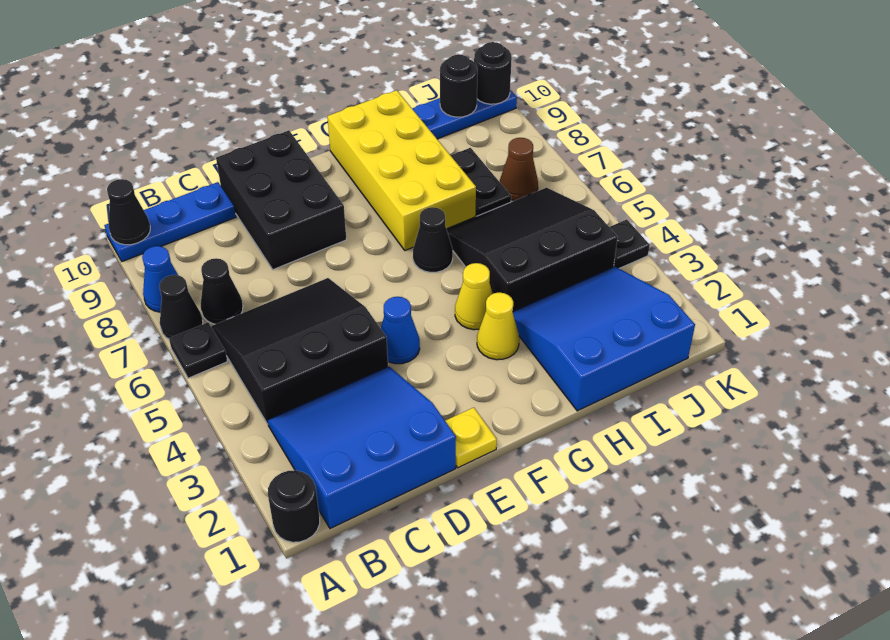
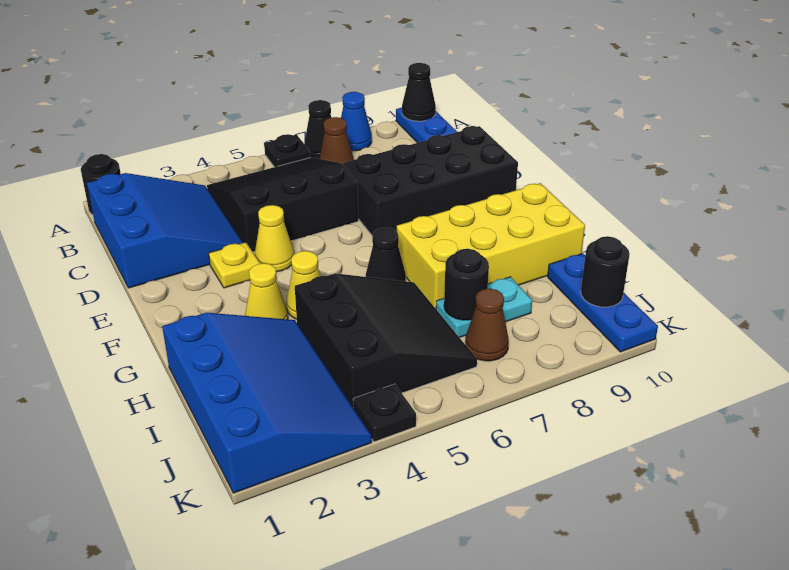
black 3x3 slope [211,278,388,424] -> black 3x3 slope turned to [207,157,358,252]
black 1x1 cone [200,258,243,324] -> brown 1x1 cone [319,117,354,165]
black 2x3 brick [216,130,346,270] -> black 2x4 brick [343,126,518,235]
yellow 1x1 plate [445,408,497,468] -> yellow 1x1 plate moved to [209,242,260,288]
blue 1x1 cone [381,297,420,364] -> yellow 1x1 cone [255,205,294,272]
blue 3x3 slope [513,267,695,411] -> blue 3x4 slope [162,313,372,493]
black 1x2 plate [451,148,511,217] -> cyan 1x2 plate [436,277,532,338]
black 1x1 round brick [474,42,512,104] -> black 1x1 round brick moved to [444,249,489,320]

